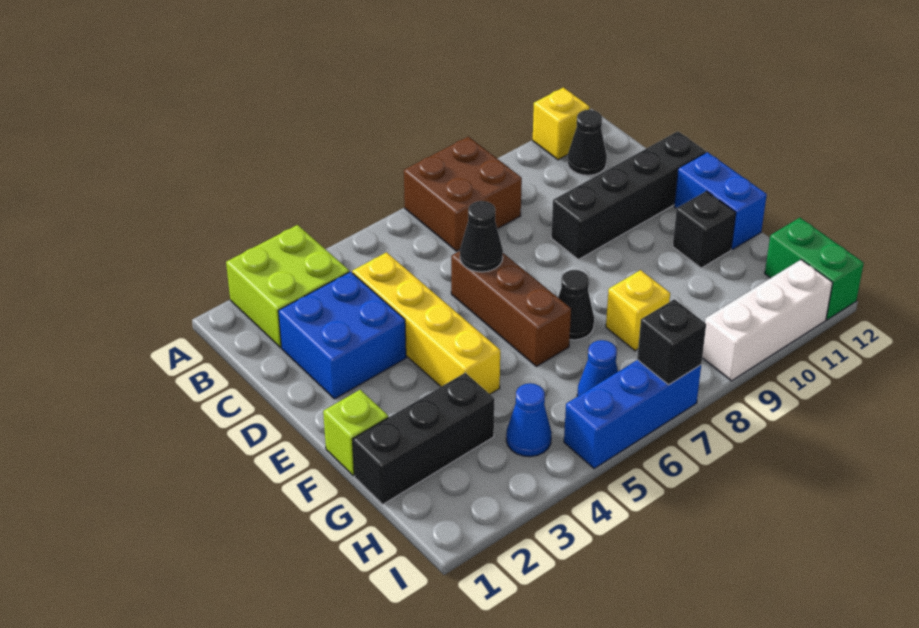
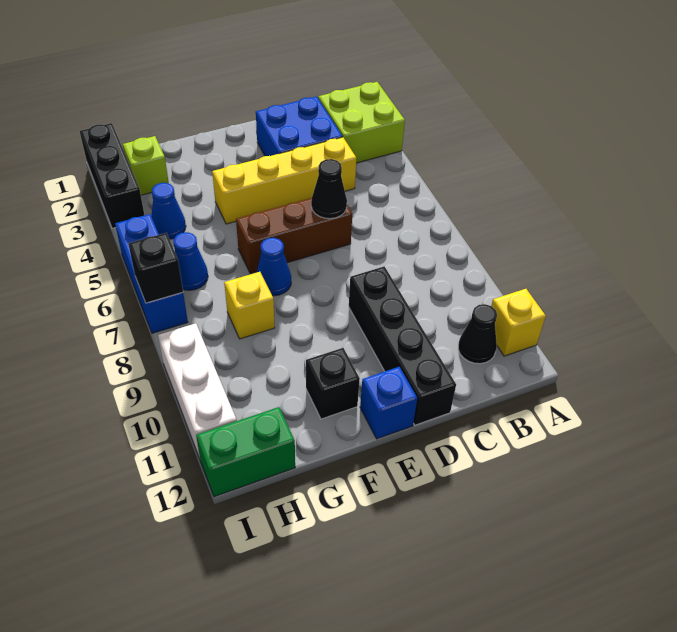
brown 2x2 brick [404,137,522,251] -> none
blue 1x2 brick [674,152,767,249] -> blue 1x1 brick [360,367,417,439]
lime 1x1 brick [323,390,388,476] -> lime 1x1 brick moved to [123,136,169,195]
black 1x1 cone [558,270,594,340] -> blue 1x1 cone [256,238,291,296]
black 1x3 brick [353,373,494,504] -> black 1x3 brick moved to [80,123,144,228]

